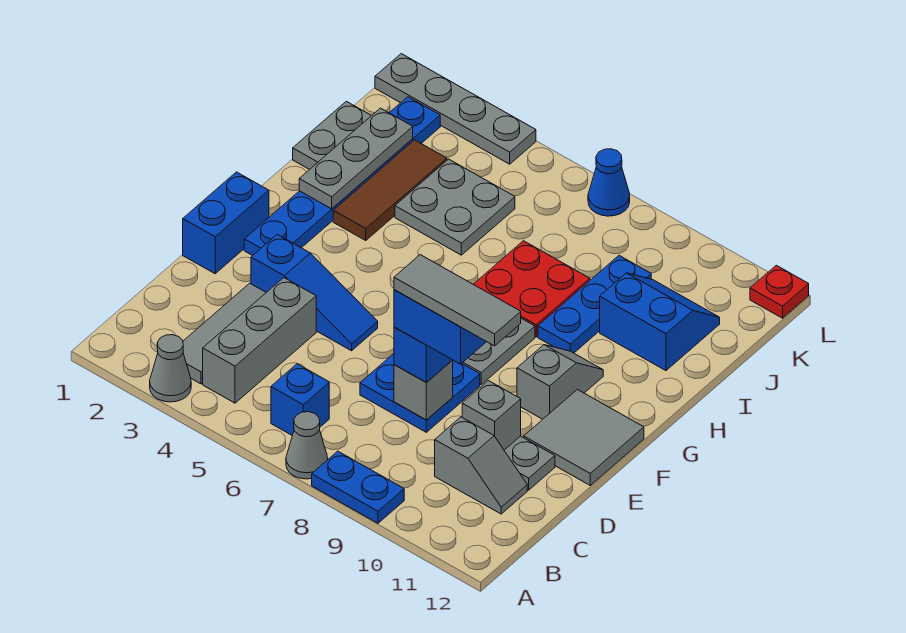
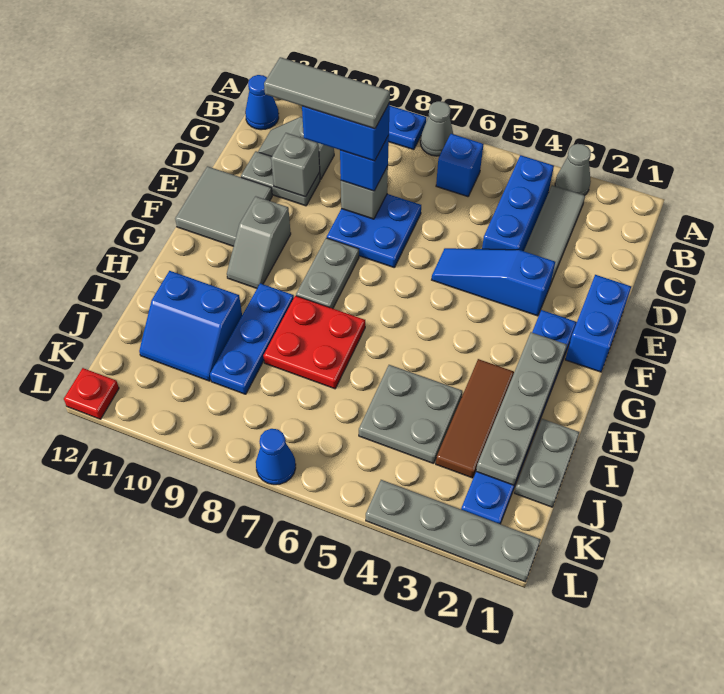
grey 1x3 brick [203,278,316,403] -> blue 1x3 brick [482,155,554,251]
none -> blue 1x1 cone [245,75,279,130]
grey 1x3 plate [299,108,413,209] -> grey 1x4 plate [476,332,567,485]

